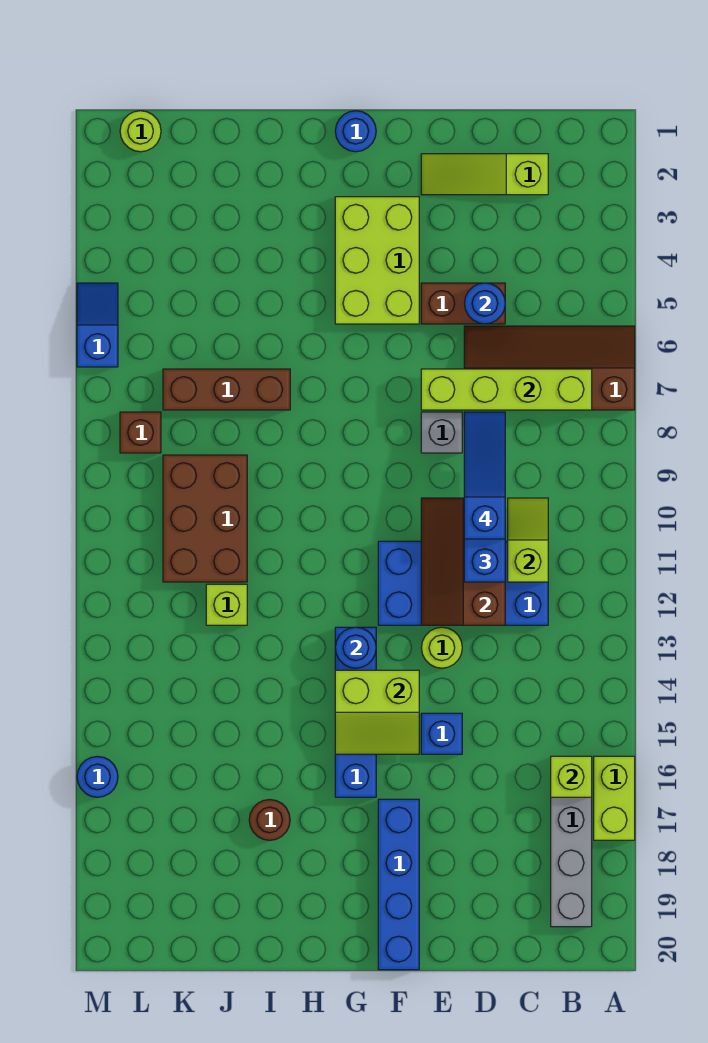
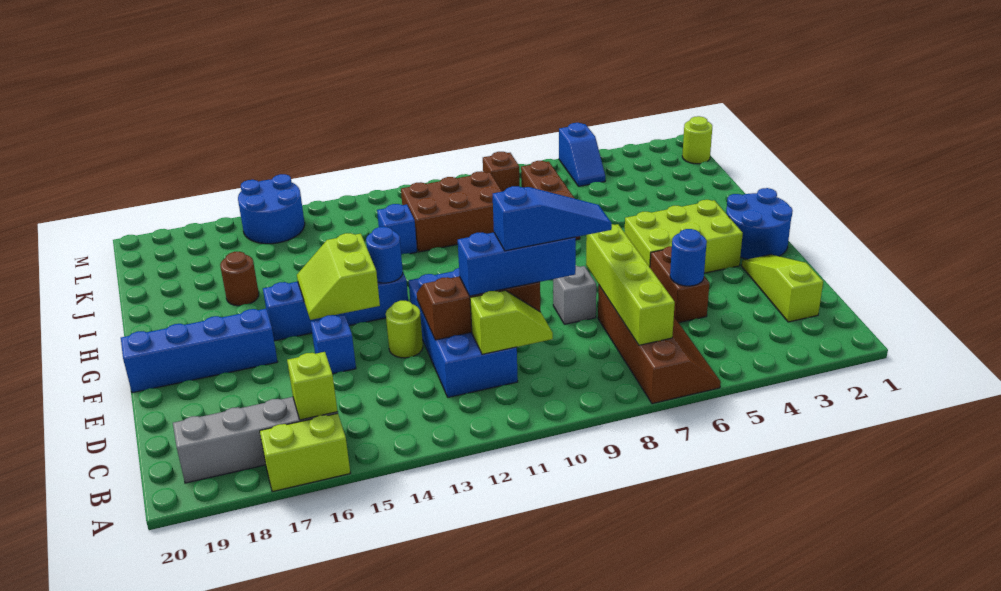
blue 1x1 round brick [335,111,376,152] -> blue 2x2 round brick [726,188,793,259]
lime 1x1 brick [206,584,247,625] -> blue 1x1 brick [377,204,417,254]
blue 1x2 slope [77,283,118,367] -> blue 1x2 slope turned to [559,123,605,186]
blue 1x1 round brick [77,756,118,797] -> blue 2x2 round brick [238,174,305,244]

